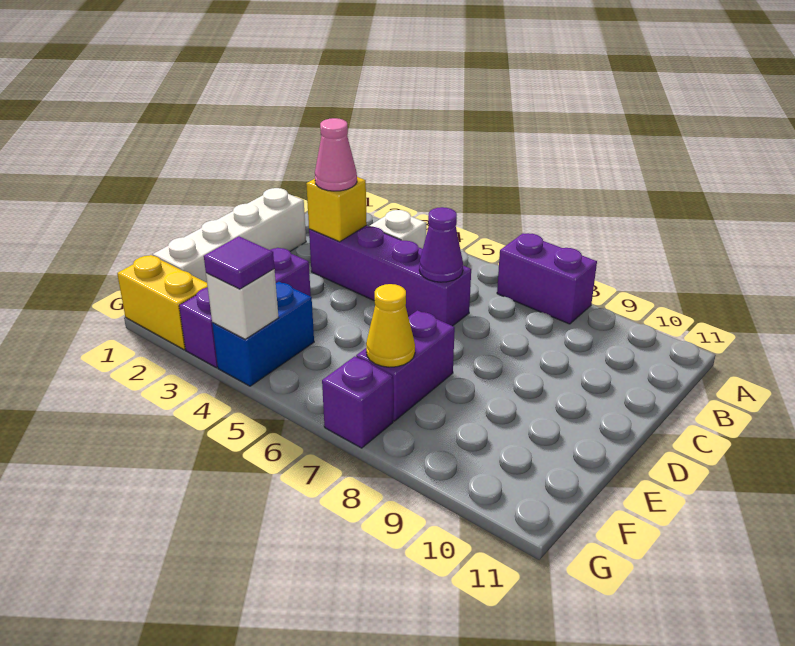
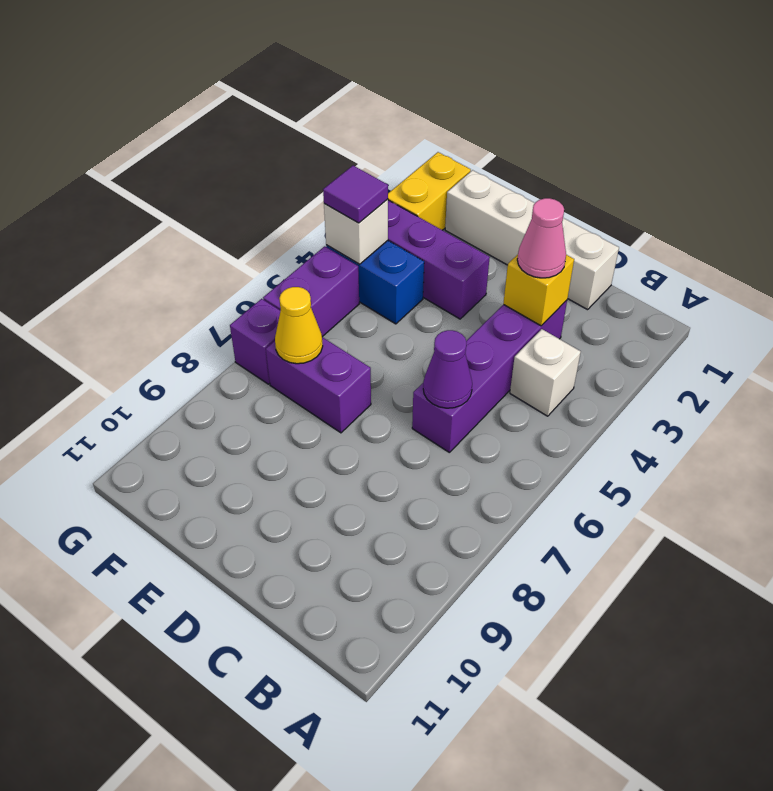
purple 1x2 brick [497,233,597,324] -> purple 1x2 brick moved to [263,246,359,337]

